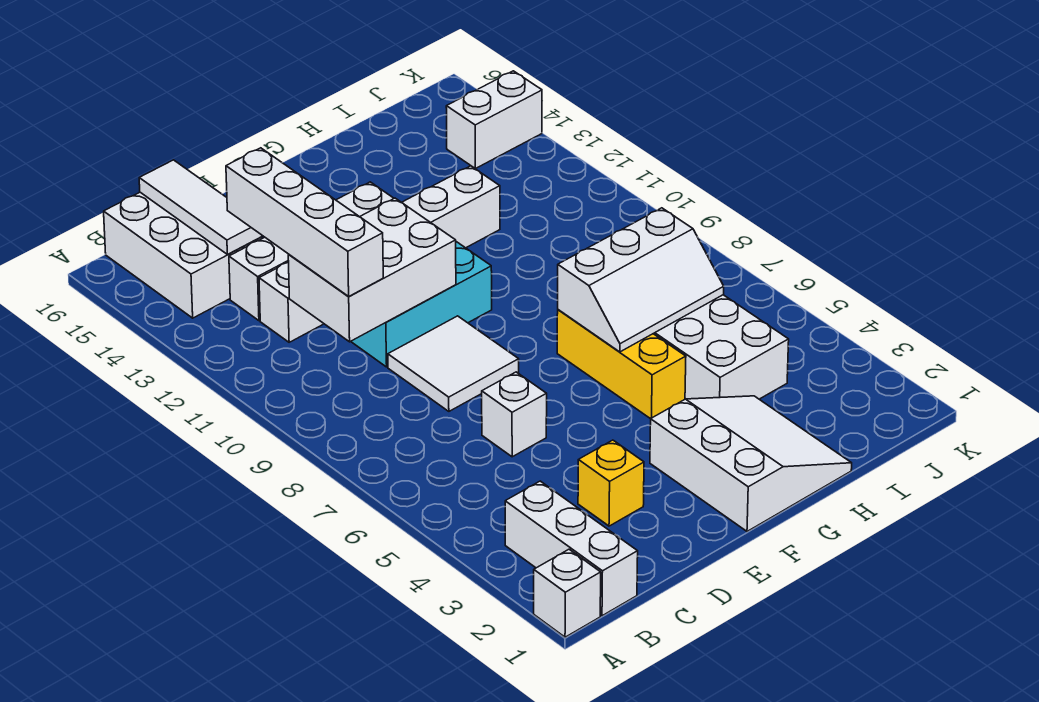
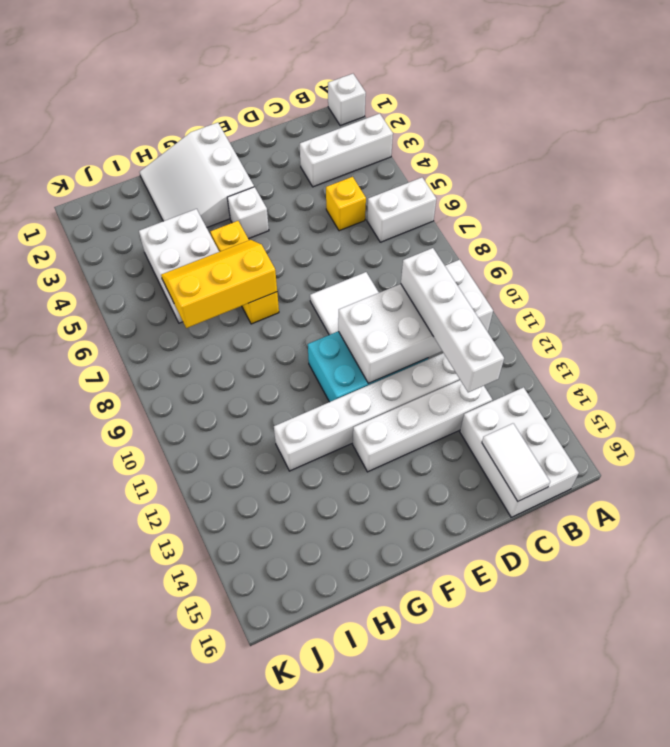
white 1x3 brick [505,481,638,616] -> white 1x3 brick turned to [300,113,393,187]
white 2x3 brick [288,198,456,342] -> white 2x4 brick [338,259,493,383]
white 1x3 tile [139,160,262,254] -> white 1x2 tile [482,423,550,501]
yellow 1x1 brick [578,440,644,526] -> yellow 1x1 brick moved to [326,177,366,231]
white 1x1 brick [482,372,547,457] -> white 1x1 brick moved to [227,187,269,239]
white 2x3 slope [558,208,724,352] -> yellow 2x3 slope [161,240,277,328]
white 1x2 brick [446,71,542,169] -> white 1x2 brick moved to [367,178,436,242]

